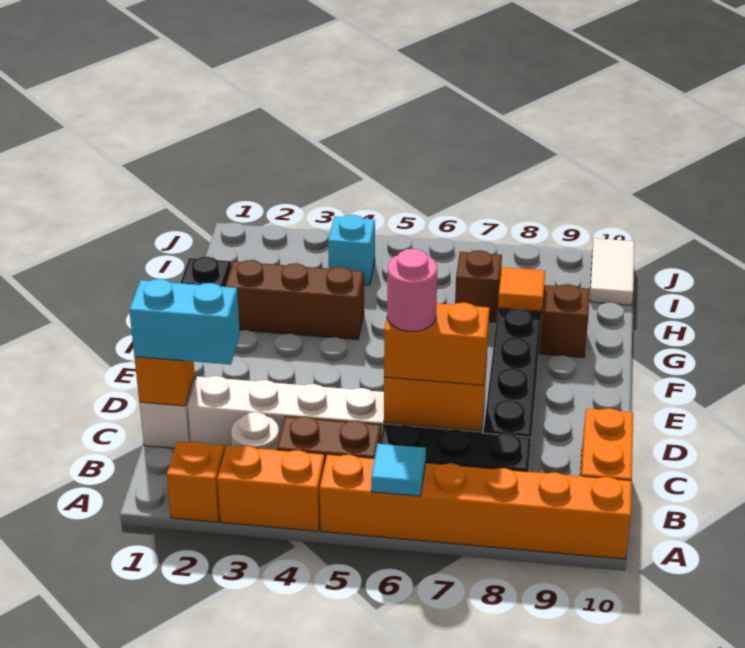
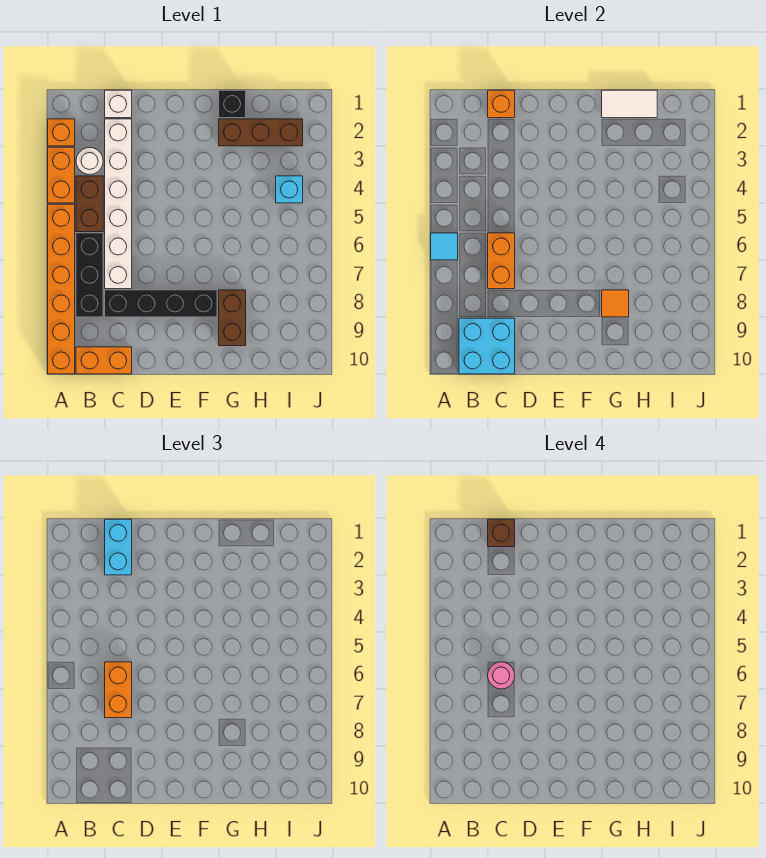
none -> cyan 2x2 brick [459,318,515,374]
brown 1x3 brick [225,260,364,340] -> brown 1x3 brick turned to [219,119,303,146]
brown 1x1 brick [455,250,502,322] -> brown 1x1 brick moved to [488,519,515,547]
white 1x2 tile [590,238,634,305] -> white 1x2 tile moved to [602,90,657,118]

